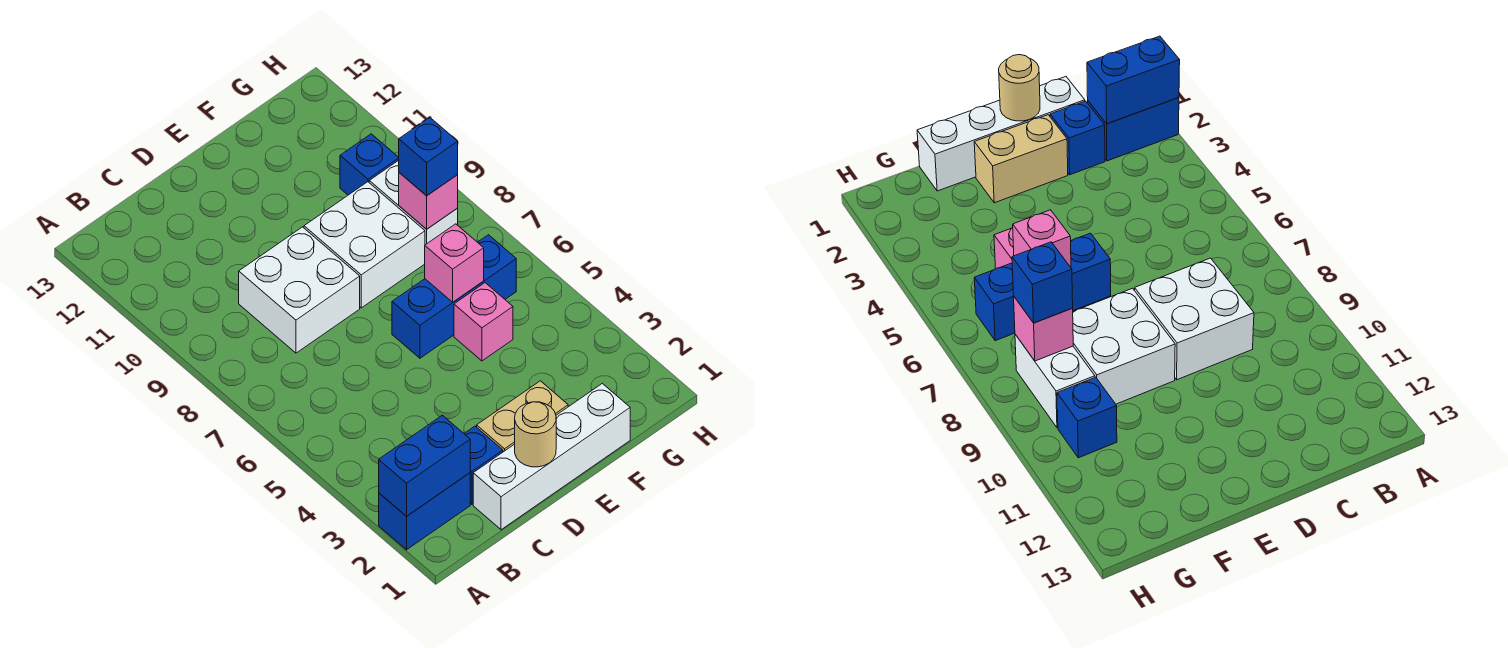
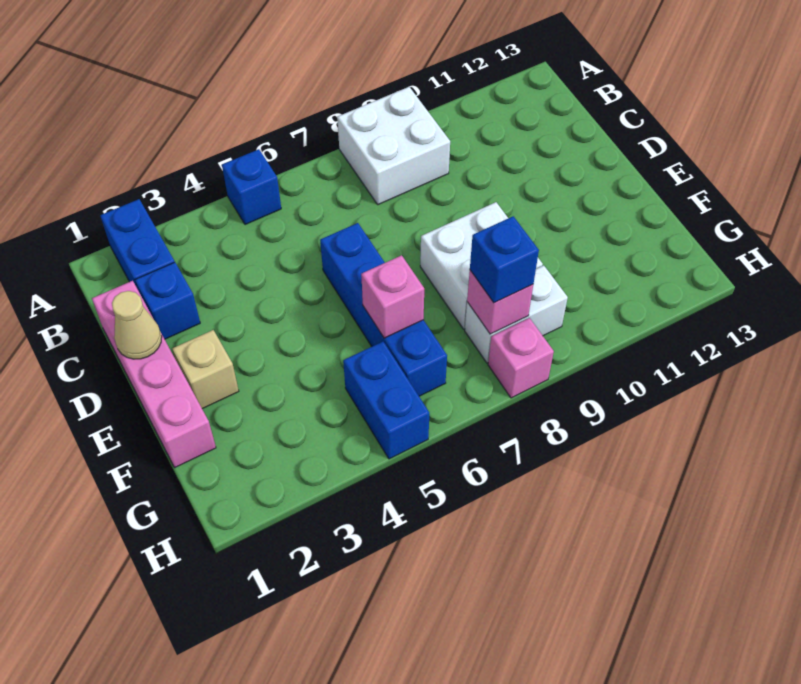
blue 1x2 brick [379,415,470,516] -> blue 1x2 brick moved to [343,342,429,459]
white 1x4 brick [473,383,630,530] -> pink 1x4 brick [92,281,216,467]
white 2x2 brick [239,227,360,353] -> white 2x2 brick moved to [337,87,450,205]
tan 1x1 round brick [515,402,556,467] -> tan 1x1 cone [112,291,162,359]
tan 1x2 brick [477,381,568,452] -> tan 1x1 brick [172,330,239,409]
blue 1x3 brick [392,235,516,358] -> blue 1x4 brick [320,223,447,396]
pink 1x1 brick [454,283,513,361] -> pink 1x1 brick moved to [488,318,554,398]
blue 1x1 brick [340,134,399,195] -> blue 1x1 brick moved to [222,149,281,225]

